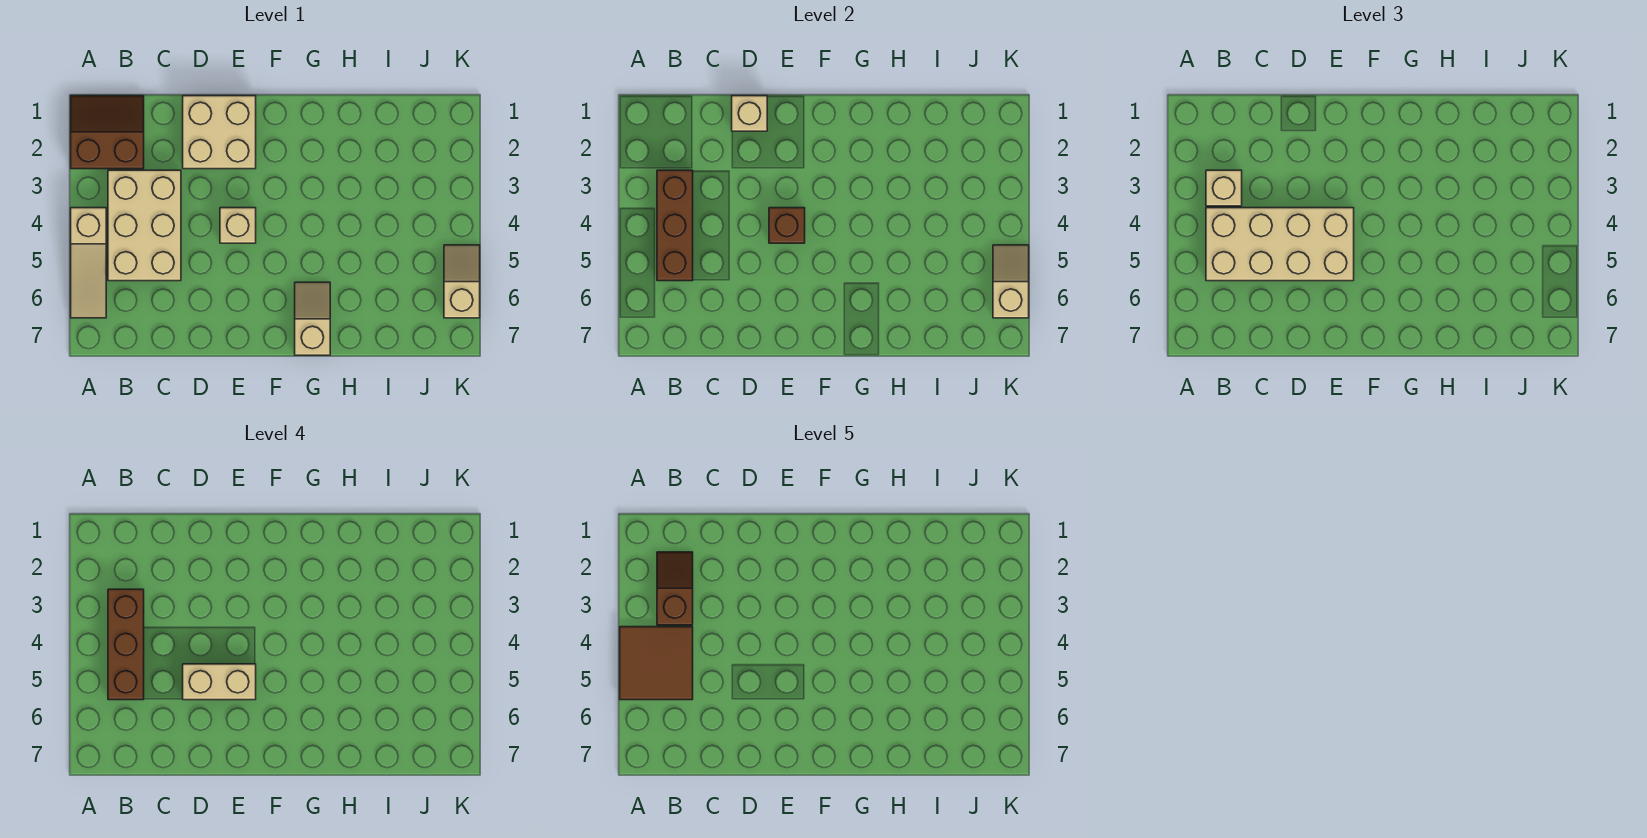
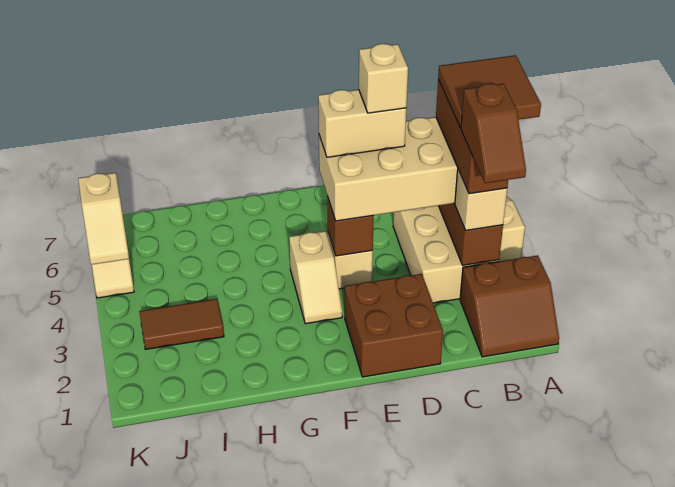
tan 2x2 brick [183,96,256,169] -> brown 2x2 brick [345,274,443,377]
tan 1x1 brick [732,96,767,131] -> tan 1x1 brick moved to [359,44,408,113]
tan 1x2 slope [295,282,330,355] -> tan 1x2 slope moved to [289,231,342,324]
none -> brown 1x2 tile [139,299,224,349]

